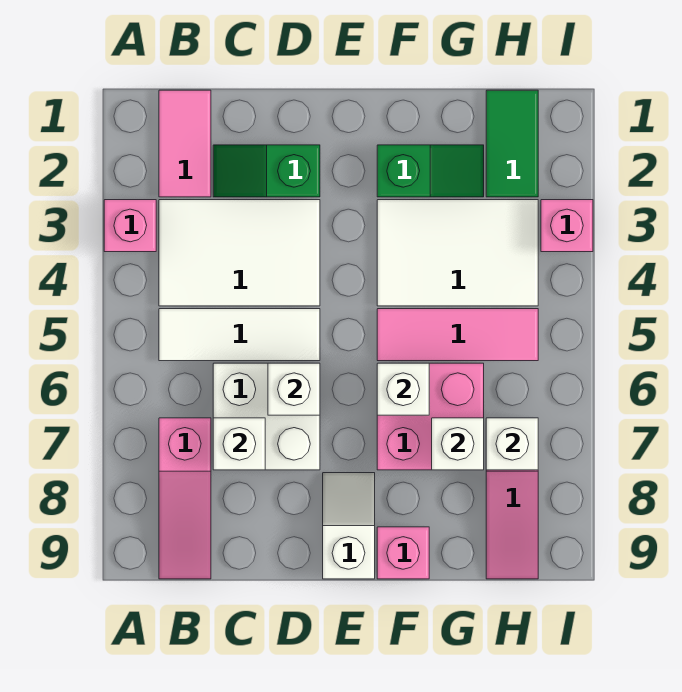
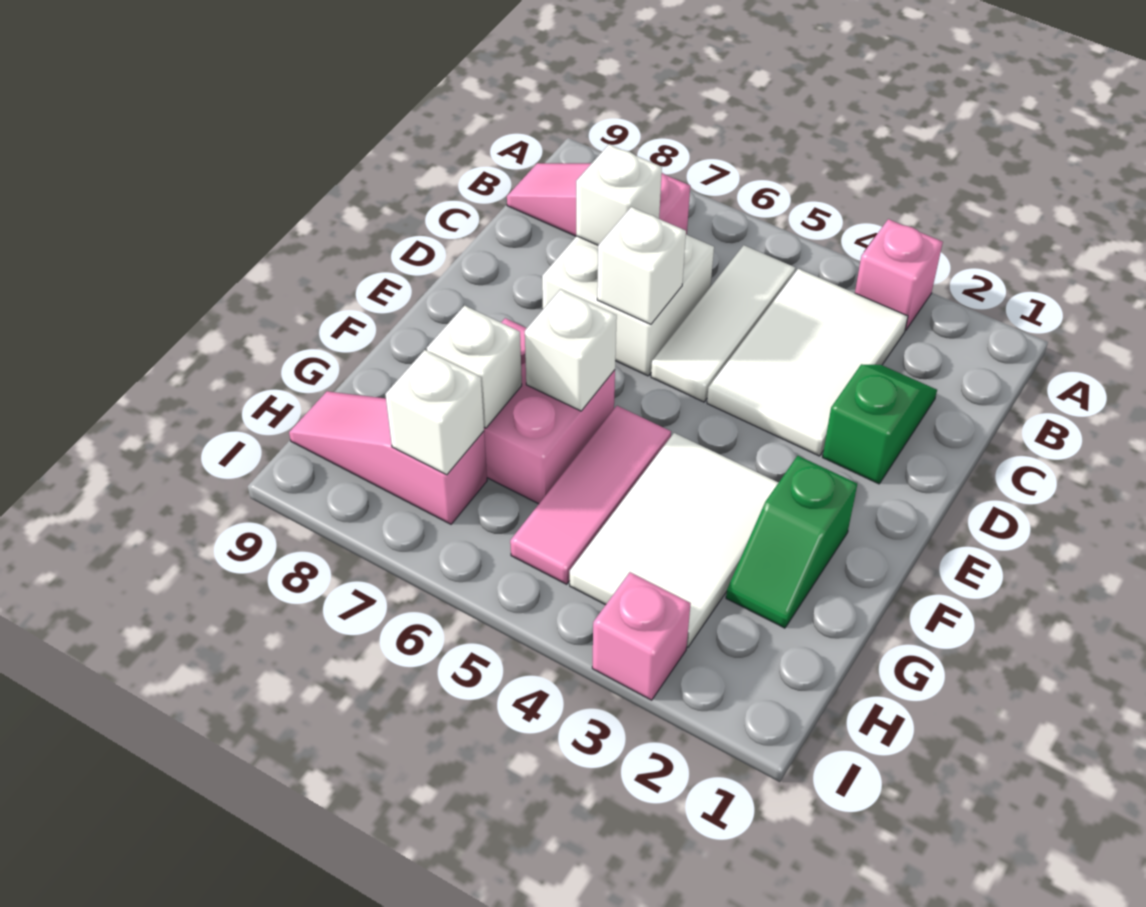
pink 1x2 tile [159,90,211,197] -> none
white 1x2 slope [323,473,375,579] -> none
pink 1x1 brick [377,527,429,579] -> none
green 1x2 tile [486,90,538,197] -> none

